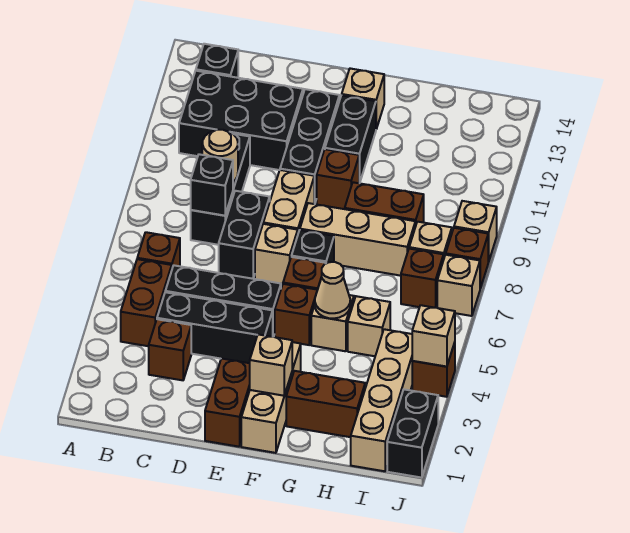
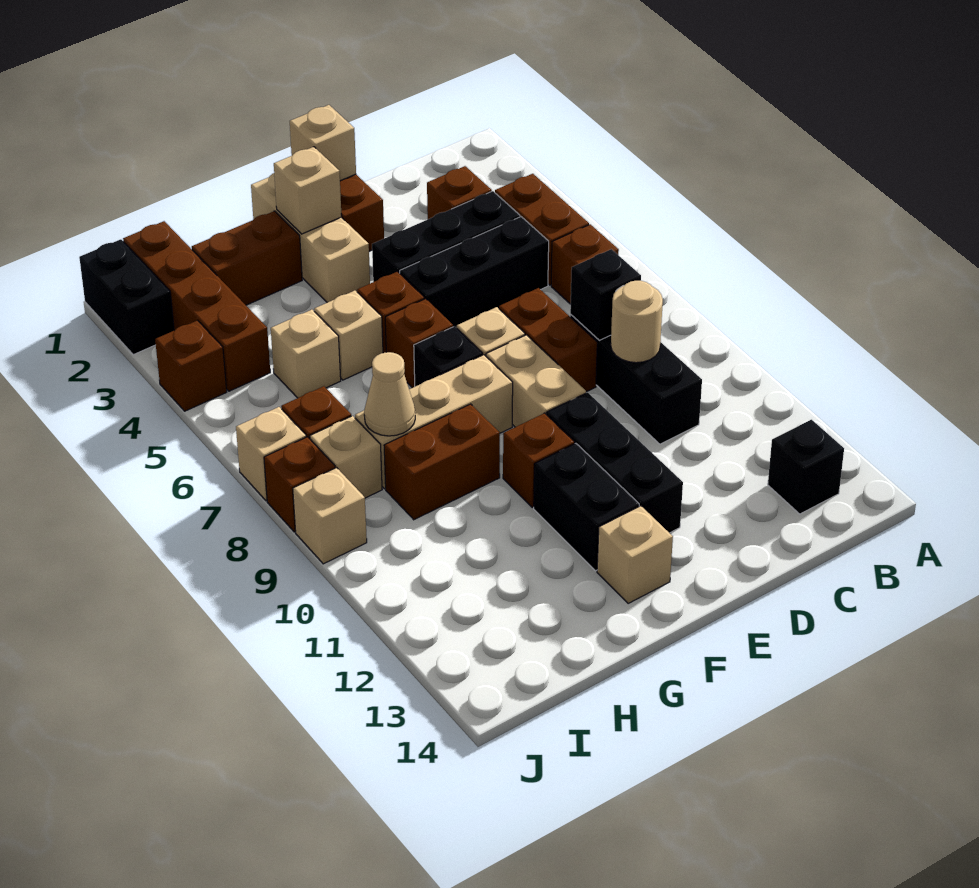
black 2x3 brick [179,71,303,170] -> none
black 1x2 brick [219,191,270,279] -> brown 1x2 brick [499,288,597,392]
tan 1x1 cone [315,262,350,318] -> tan 1x1 cone moved to [364,352,415,436]
tan 1x4 brick [351,329,412,471] -> brown 1x4 brick [123,221,270,391]
tan 1x1 brick [412,305,455,367] -> tan 1x1 brick moved to [290,105,356,181]

